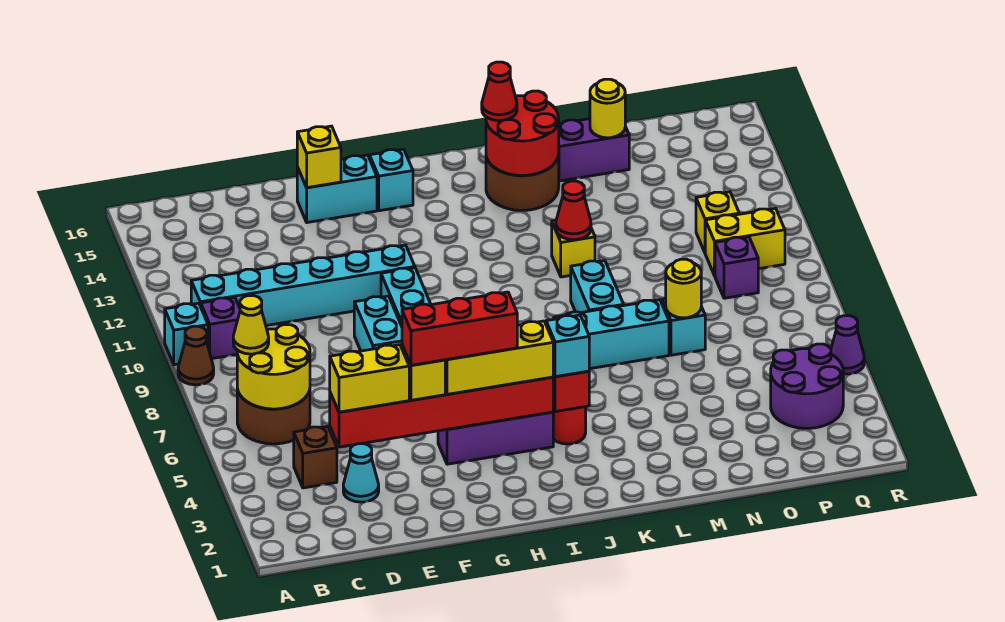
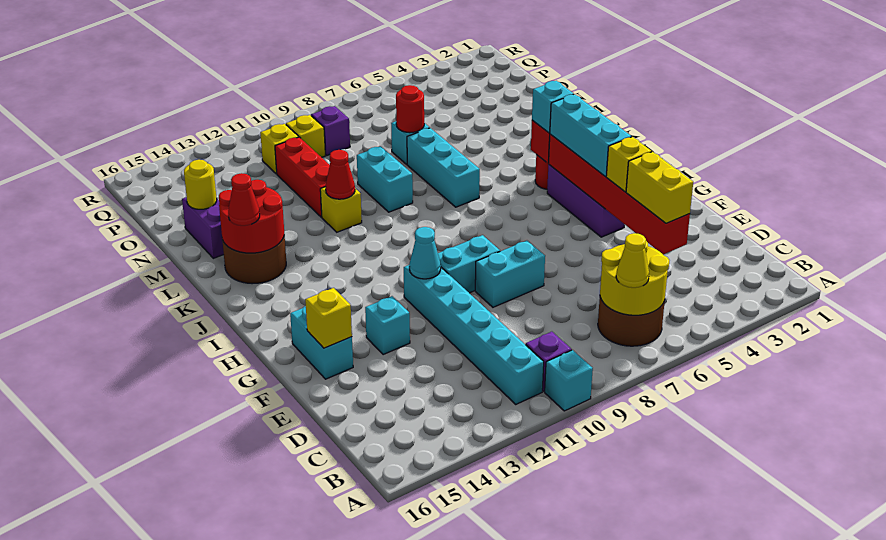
brown 1x1 cone [178,326,214,385] -> none
brown 1x1 brick [294,426,337,488] -> none
cyan 1x1 cone [343,444,379,502] -> cyan 1x1 cone moved to [409,227,441,279]
red 1x3 brick [402,292,517,365] -> red 1x3 brick moved to [275,137,330,217]
yellow 1x3 brick [445,321,553,394] -> cyan 1x3 brick [550,94,631,177]
cyan 1x1 brick [370,149,413,211] -> cyan 1x1 brick moved to [365,296,410,355]
cyan 1x2 brick [571,261,624,313] -> cyan 1x2 brick turned to [357,146,413,212]
yellow 1x1 round brick [666,259,701,318] -> red 1x1 round brick [396,85,424,133]
purple 2x2 round brick [771,344,843,428] -> none
yellow 1x2 brick [705,208,785,276] -> yellow 1x1 brick [286,115,325,157]
purple 1x1 cone [831,316,864,374] -> none

